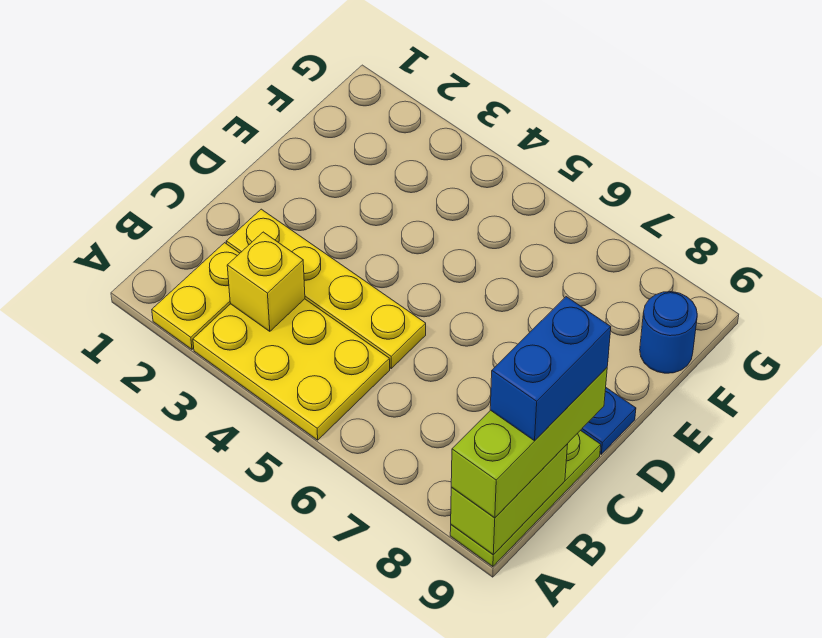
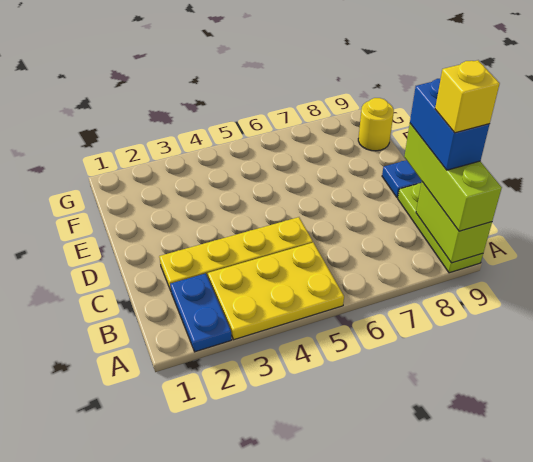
yellow 1x2 plate [152,243,240,349] -> blue 1x2 plate [170,273,232,352]
yellow 1x1 brick [227,232,305,331] -> yellow 1x1 brick moved to [435,60,500,133]
blue 1x1 round brick [640,292,697,373] -> yellow 1x1 round brick [358,98,394,151]

